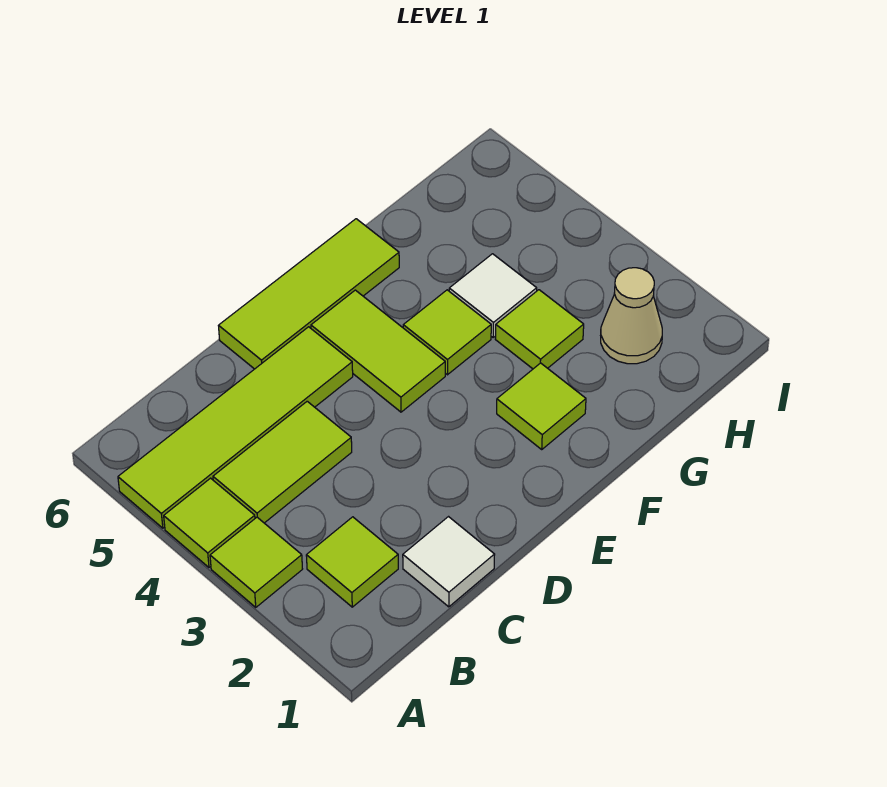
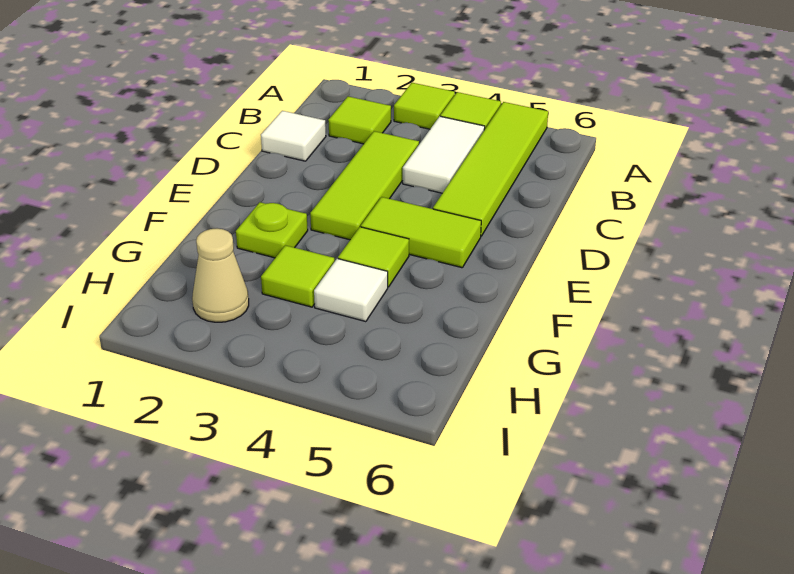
lime 1x2 tile [213,401,352,523] -> white 1x2 tile [403,116,485,193]
lime 1x3 tile [219,219,399,369] -> lime 1x3 tile moved to [310,131,419,240]
lime 1x1 tile [497,363,586,449] -> lime 1x1 plate [236,202,308,258]

